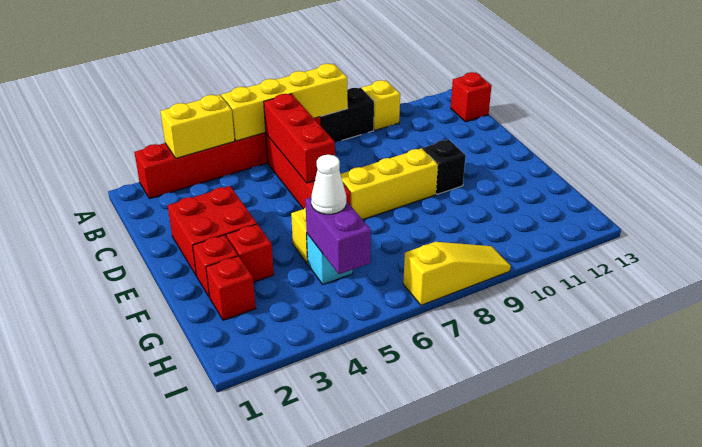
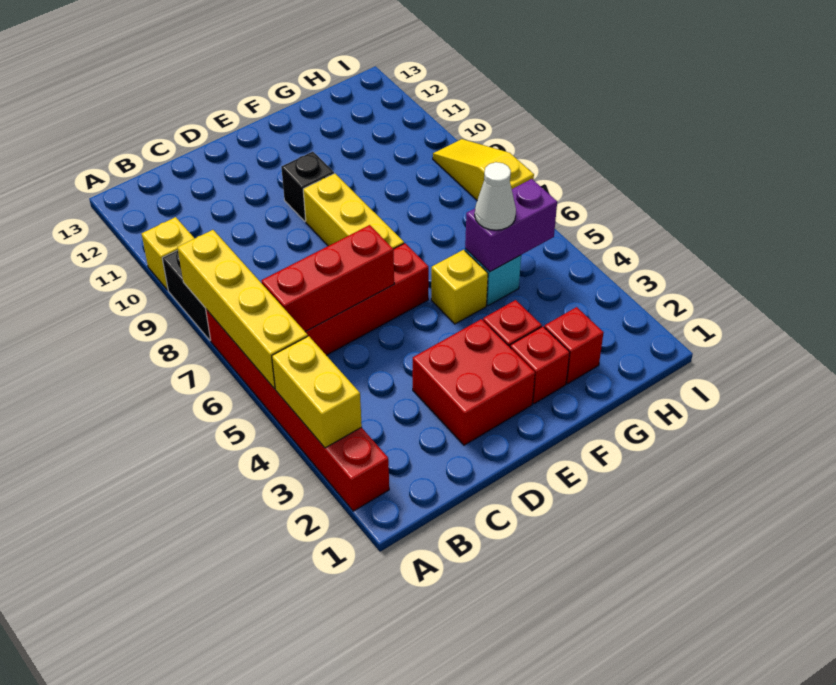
red 1x1 brick [451,72,492,122] -> none

